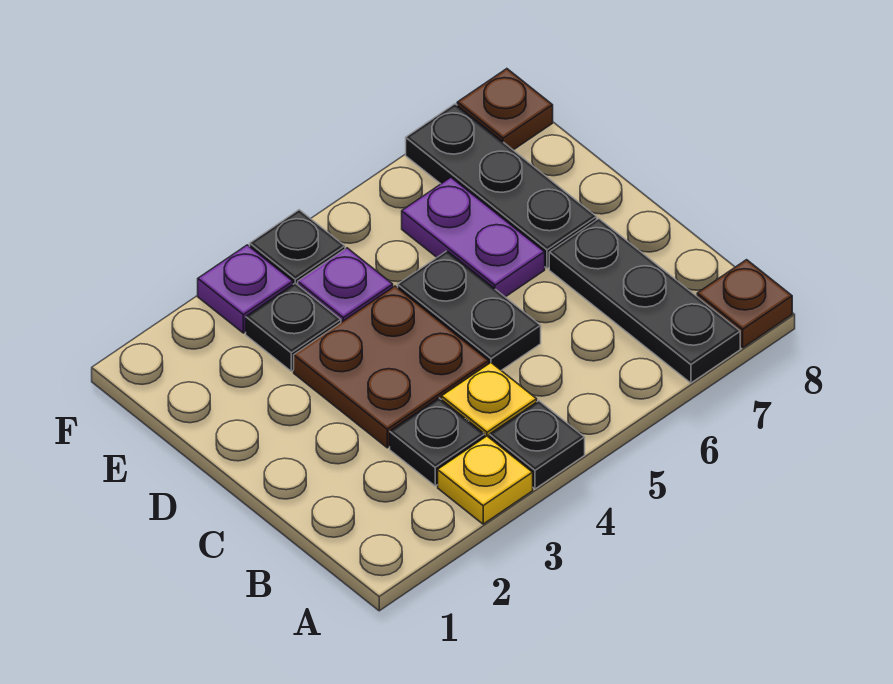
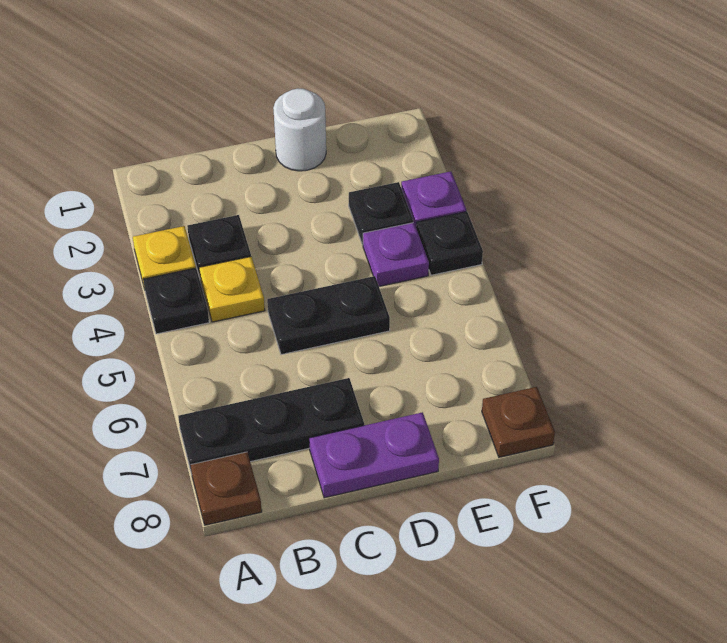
brown 2x2 plate [294,286,489,448] -> none
none -> white 1x1 round brick [273,89,326,171]
purple 1x2 plate [402,178,545,297] -> purple 1x2 plate moved to [309,412,439,498]
black 1x3 plate [406,104,597,268] -> none

